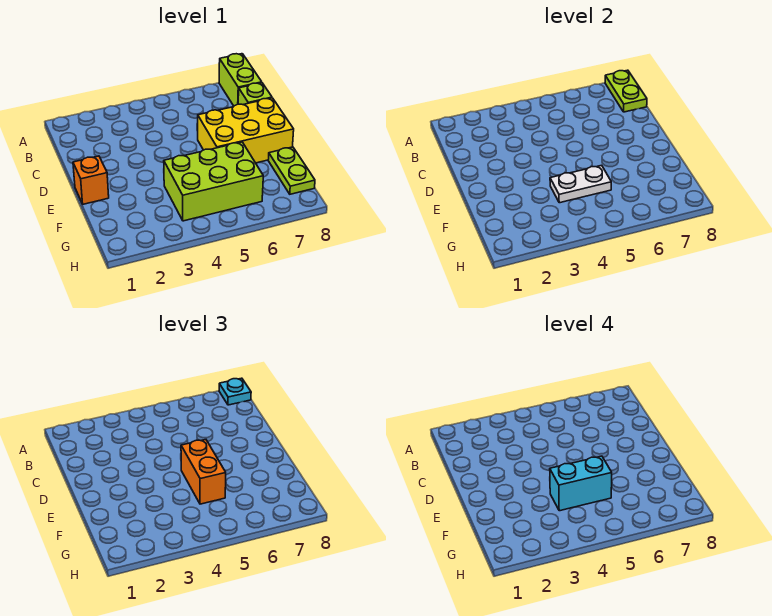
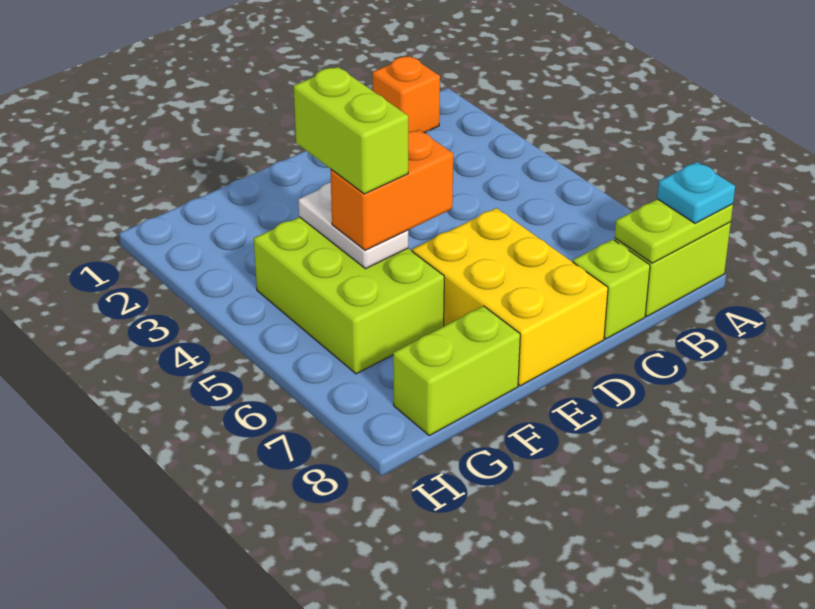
orange 1x1 brick [73,156,109,204] -> orange 1x1 brick moved to [373,56,440,133]
cyan 1x2 brick [550,456,612,511] -> lime 1x2 brick [294,67,408,194]
lime 1x2 plate [268,147,315,194] -> lime 1x2 brick [393,306,520,436]

